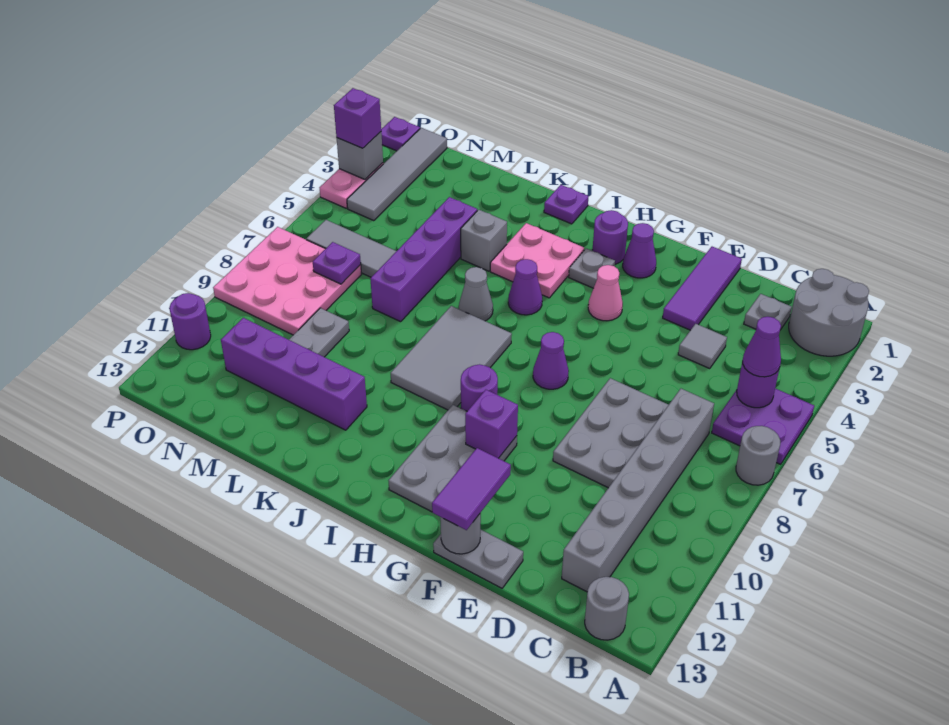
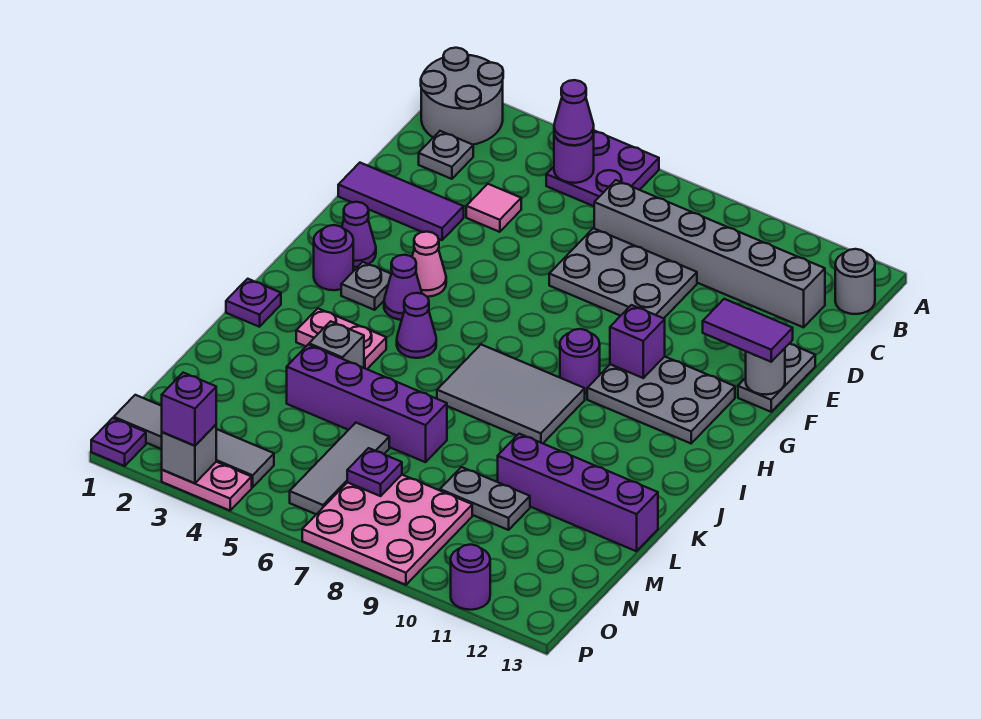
grey 1x1 round brick [736,426,780,485] -> none
grey 1x1 tile [678,324,727,368] -> pink 1x1 tile [466,184,521,232]
purple 1x1 cone [533,332,569,389] -> purple 1x1 cone moved to [384,255,422,320]
pink 2x2 plate [490,223,584,298] -> pink 1x2 plate [296,309,386,369]
grey 1x1 cone [459,267,493,321] -> none
purple 1x4 brick [221,318,367,430] -> purple 1x4 brick turned to [498,434,658,551]

